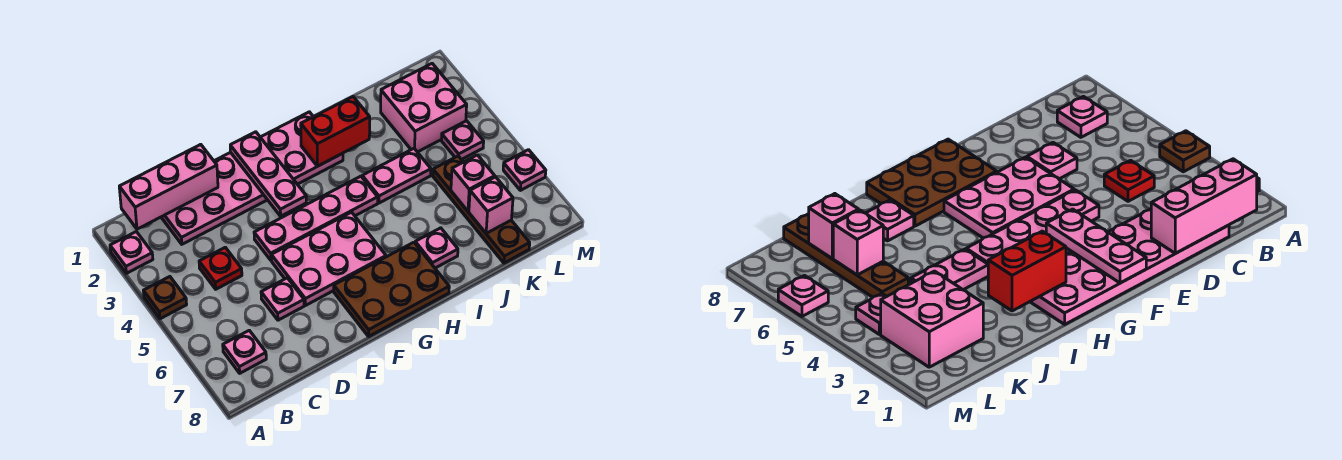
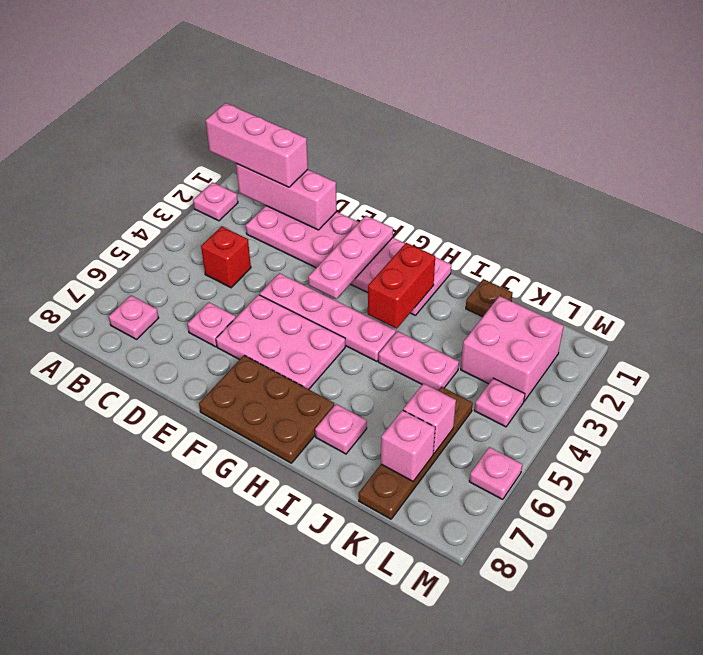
none -> pink 1x3 brick [206,103,308,187]
brown 1x1 plate [143,277,187,319] -> brown 1x1 plate moved to [466,279,513,317]
red 1x1 plate [199,247,242,289] -> red 1x1 brick [201,226,251,288]
red 1x2 brick [301,97,370,166] -> red 1x2 brick turned to [368,243,435,329]

